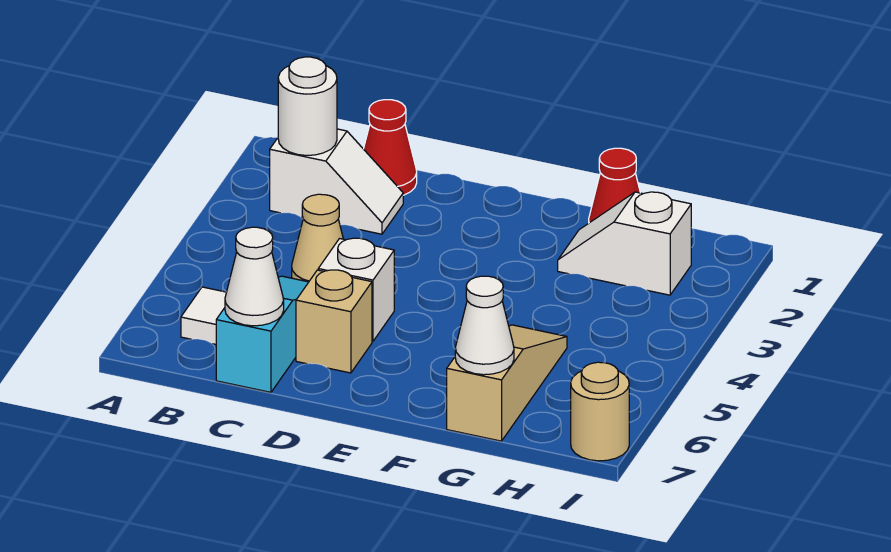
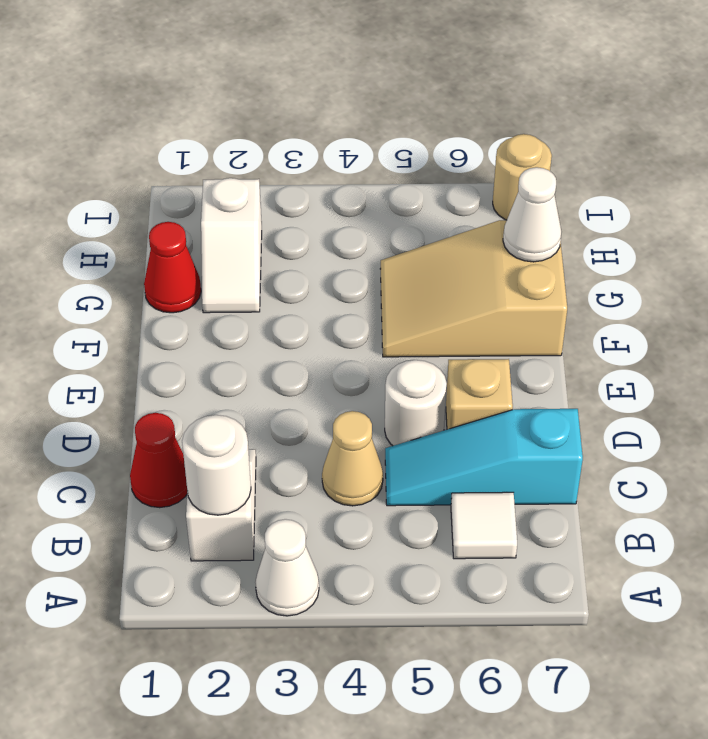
white 1x1 cone [225,227,284,326] -> white 1x1 cone moved to [255,519,319,616]
white 1x1 brick [318,238,394,341] -> white 1x1 round brick [385,360,447,446]
tan 1x3 slope [447,325,567,441] -> tan 2x3 slope [381,220,567,357]

